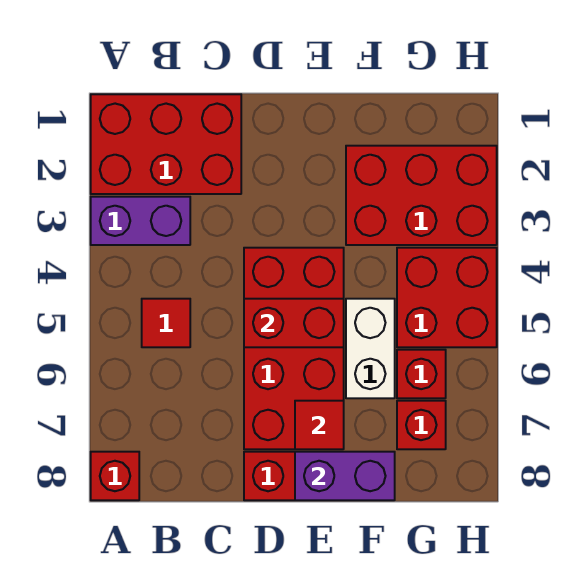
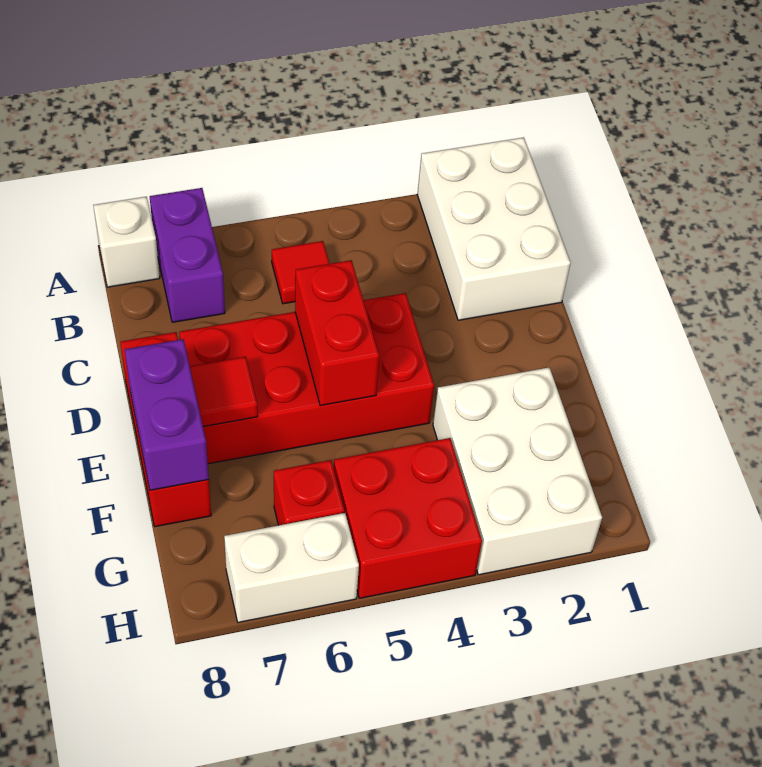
red 2x3 brick [91,94,241,194] -> white 2x3 brick [417,137,571,320]
purple 1x2 brick [91,197,190,245] -> purple 1x2 brick moved to [150,188,225,322]
red 1x1 brick [91,452,139,500] -> white 1x1 brick [93,197,160,287]
red 2x3 brick [346,146,497,245] -> white 2x3 brick [433,368,602,575]
white 1x2 brick [346,299,395,398] -> white 1x2 brick moved to [224,513,359,622]
red 1x1 brick [397,401,446,449] -> none

